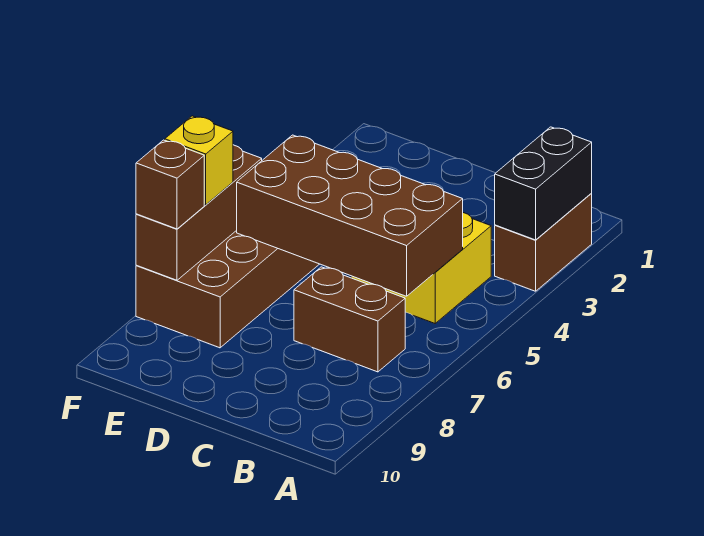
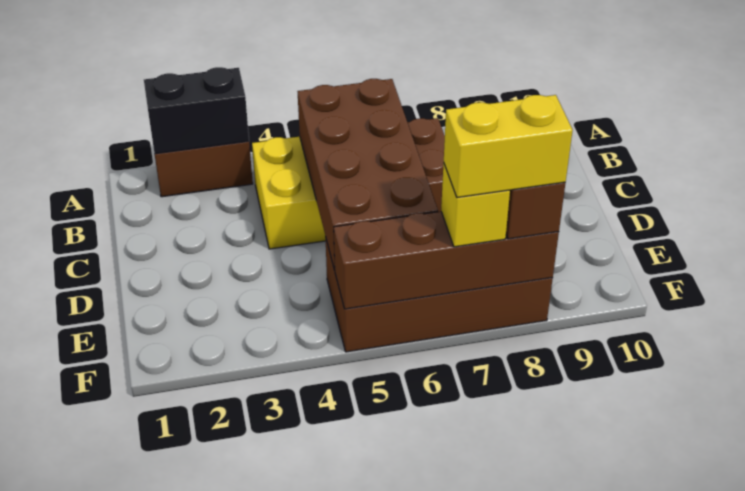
brown 1x3 brick [136,145,262,280] -> brown 1x4 brick [334,211,559,309]
none -> yellow 1x2 brick [444,95,573,198]

